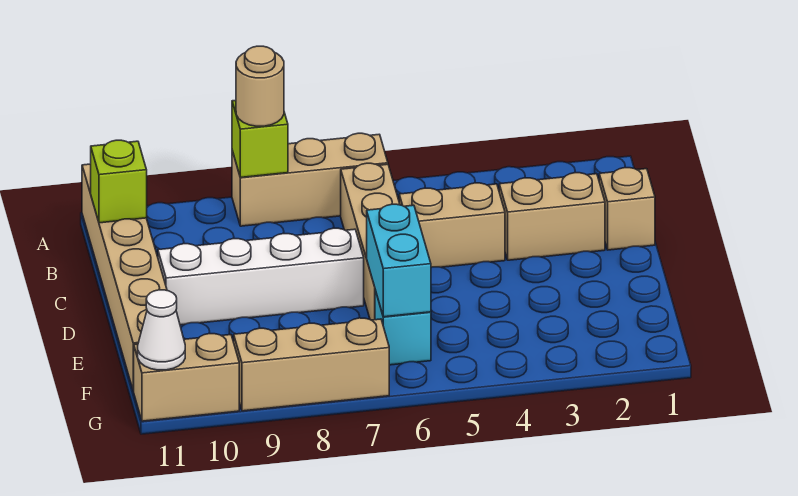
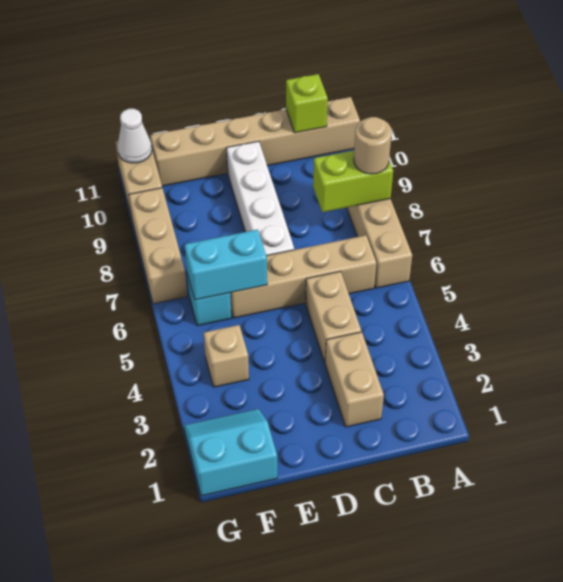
lime 1x1 brick [232,100,288,178] -> lime 1x2 brick [313,150,393,212]
tan 1x1 brick [599,168,655,250] -> tan 1x1 brick moved to [204,325,249,387]
none -> cyan 2x2 slope [184,409,277,496]

